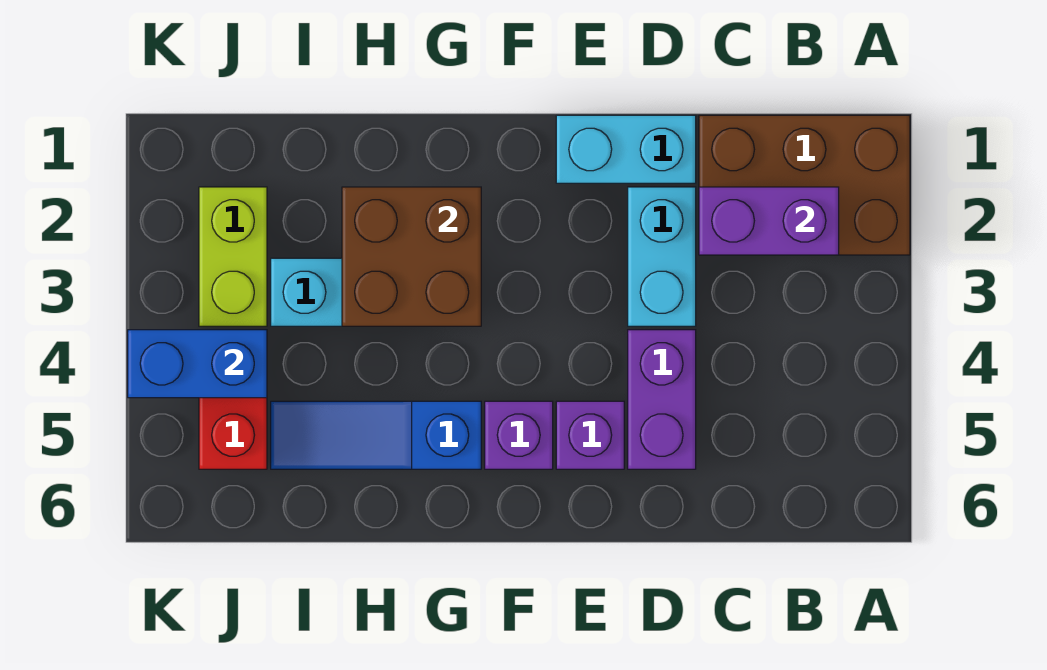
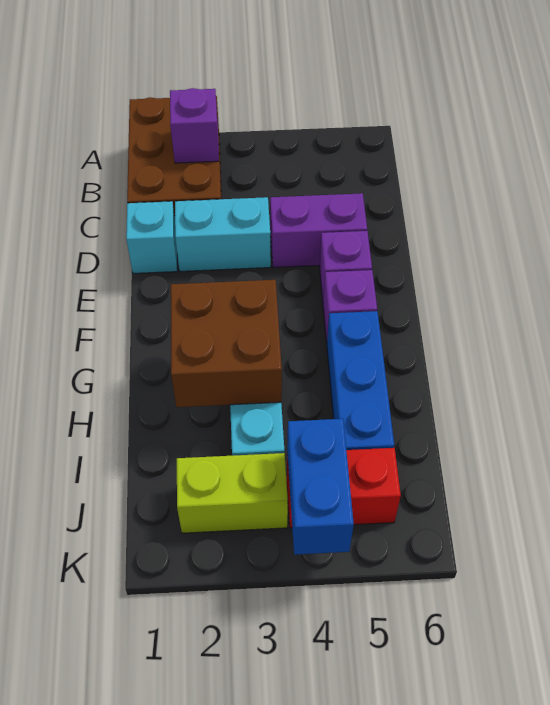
purple 1x2 brick [699,187,839,255] -> purple 1x1 brick [170,88,219,163]
cyan 1x2 brick [556,115,696,183] -> cyan 1x1 brick [126,201,177,273]
blue 1x3 slope [271,401,481,469] -> blue 1x3 brick [327,311,394,450]

